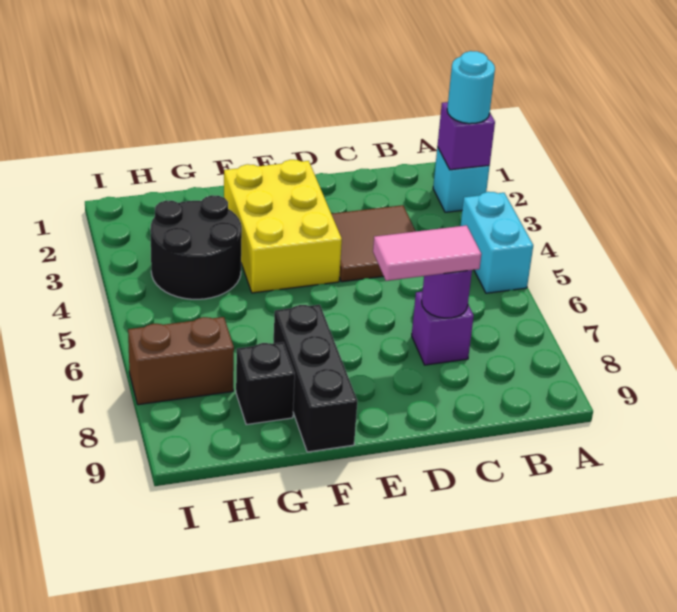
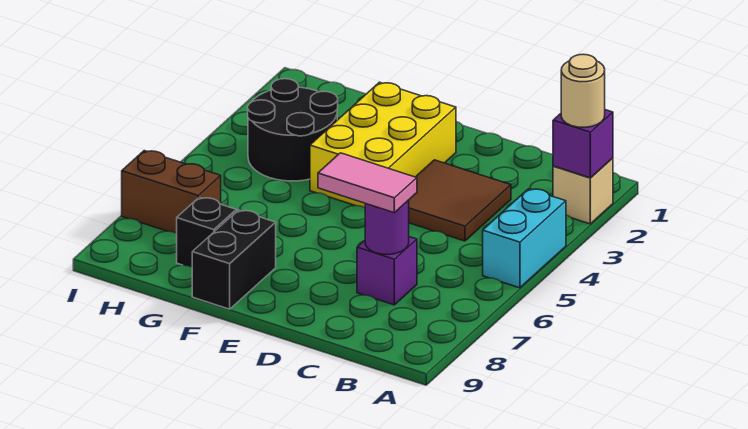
cyan 1x1 brick [433,147,490,212] -> tan 1x1 brick [553,158,613,224]
cyan 1x1 round brick [447,51,495,124] -> tan 1x1 round brick [561,54,605,127]
black 1x3 brick [273,305,357,452] -> black 1x2 brick [192,210,276,309]

